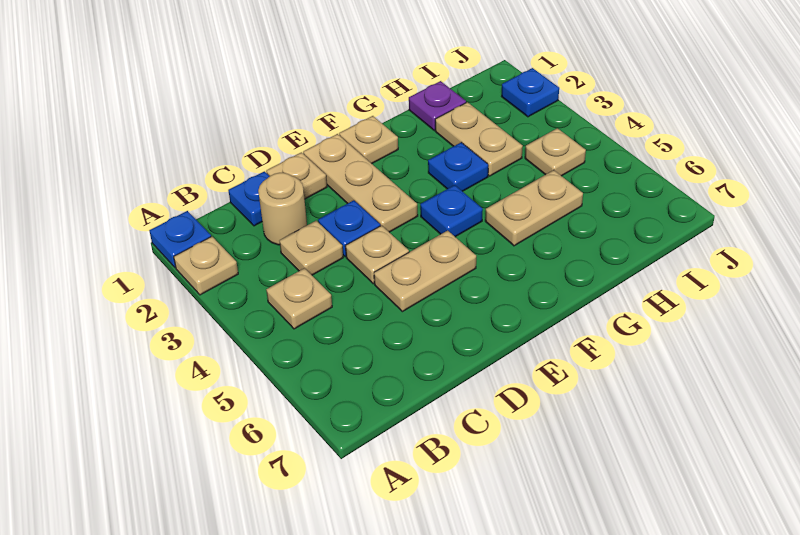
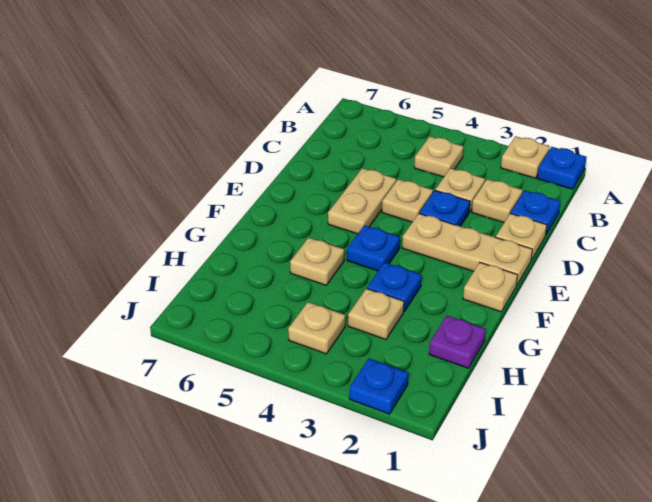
tan 1x1 round brick [258,173,307,245] -> tan 1x1 plate [472,179,522,222]
tan 1x2 plate [485,170,583,246] -> tan 1x1 plate [290,238,344,285]
tan 1x2 plate [435,102,523,176] -> tan 1x1 plate [348,289,404,340]

